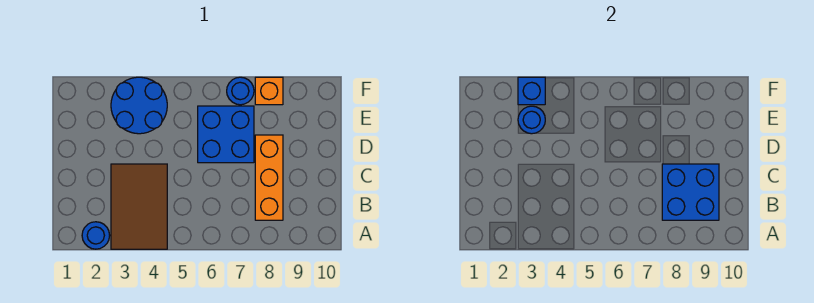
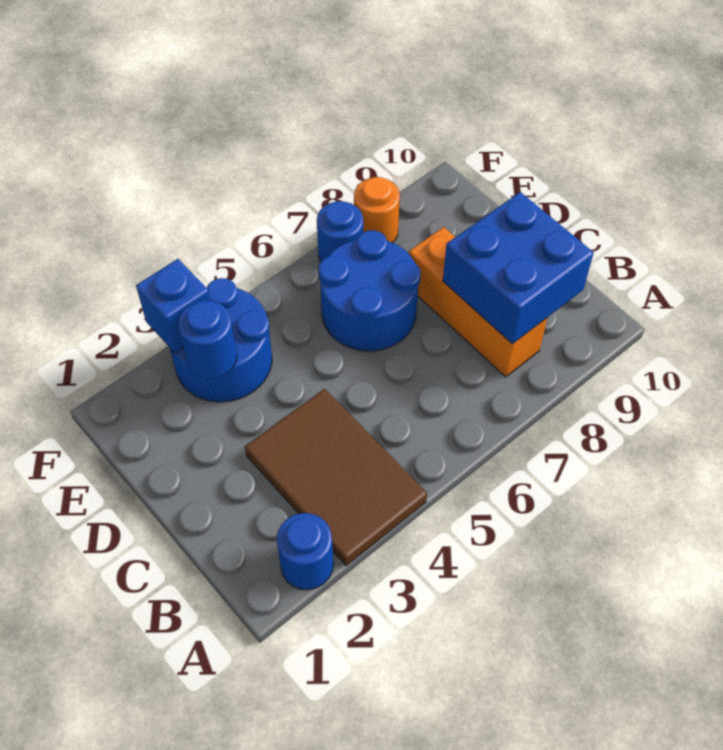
blue 2x2 brick [198,106,254,163] -> blue 2x2 round brick [318,230,421,351]
orange 1x1 brick [255,77,283,105] -> orange 1x1 round brick [354,177,400,243]

